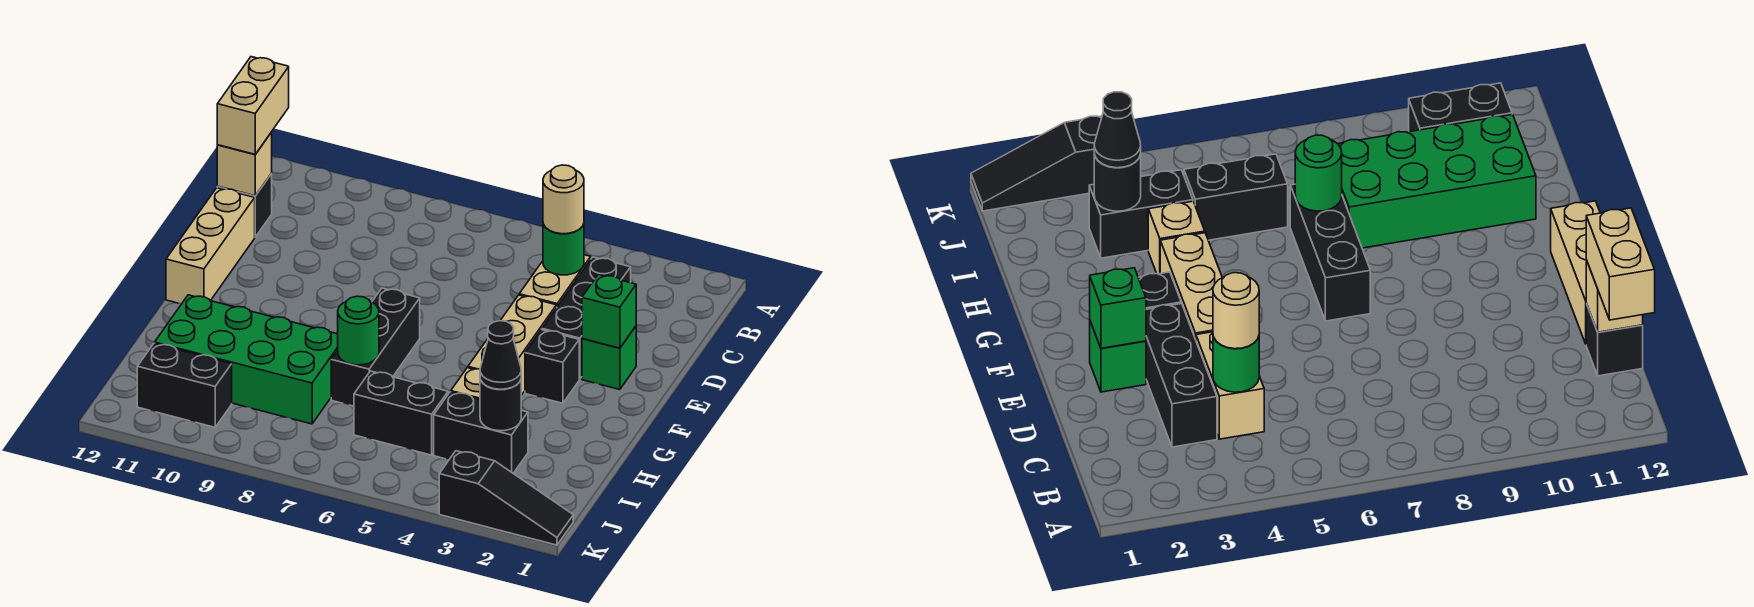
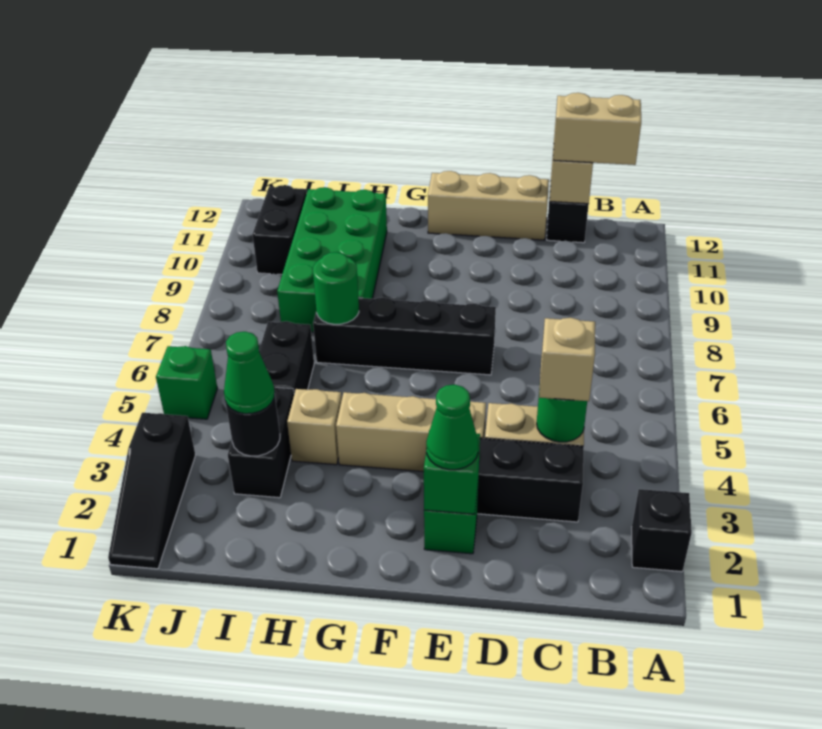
tan 1x1 round brick [543,165,584,234] -> tan 1x1 brick [539,318,595,401]
none -> green 1x1 cone [426,385,478,470]
black 1x1 brick [525,330,579,403] -> black 1x1 brick moved to [632,489,692,572]
black 1x3 brick [331,288,420,406] -> black 1x4 brick [313,298,496,375]
black 1x1 cone [480,321,521,389] -> green 1x1 cone [224,332,275,414]
none -> green 1x1 brick [156,346,217,419]

